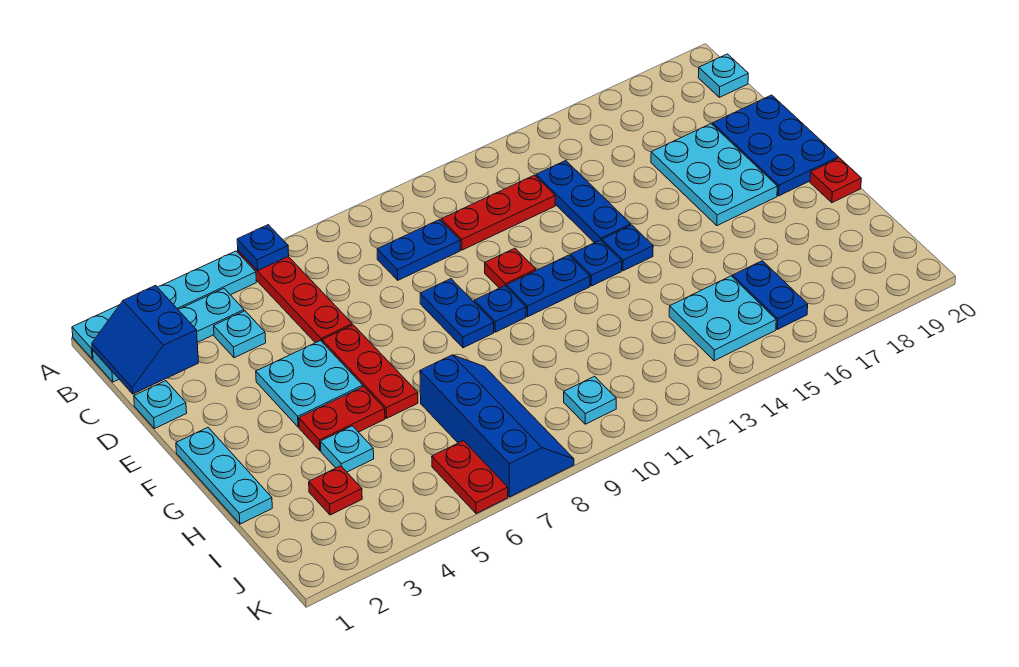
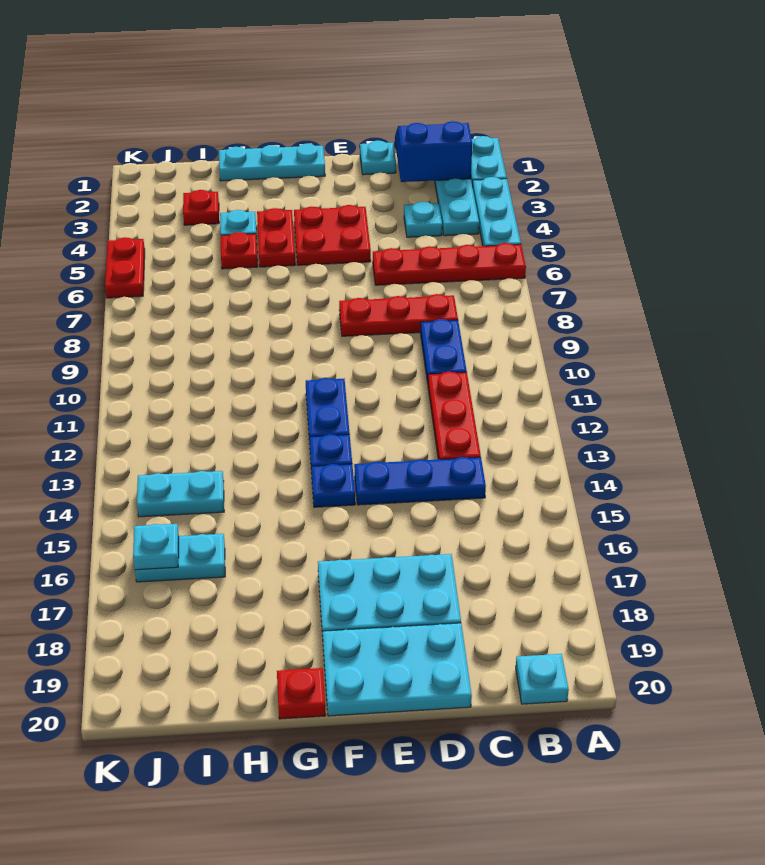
blue 1x1 plate [237,225,289,271] -> none
blue 2x3 plate [713,95,838,196] -> cyan 2x3 plate [322,623,472,716]
cyan 2x2 plate [256,341,363,427] -> red 2x2 plate [294,205,371,265]
red 1x3 plate [322,325,418,418] -> red 1x3 plate moved to [339,294,458,336]
blue 1x2 plate [420,279,494,348] -> none
red 1x1 plate [485,248,536,288] -> red 1x1 plate moved to [221,232,258,269]
blue 1x1 plate [474,286,526,332] -> none
blue 2x4 slope [420,355,574,497] -> none
cyan 2x2 plate [669,276,776,361] -> cyan 1x2 plate [137,471,224,517]
blue 1x2 plate [733,261,808,329] -> cyan 1x2 plate [135,534,225,582]
red 1x2 plate [432,441,508,514] -> red 1x2 plate turned to [105,237,145,298]
cyan 1x1 plate [564,376,616,424] -> cyan 1x1 plate moved to [133,524,179,570]

